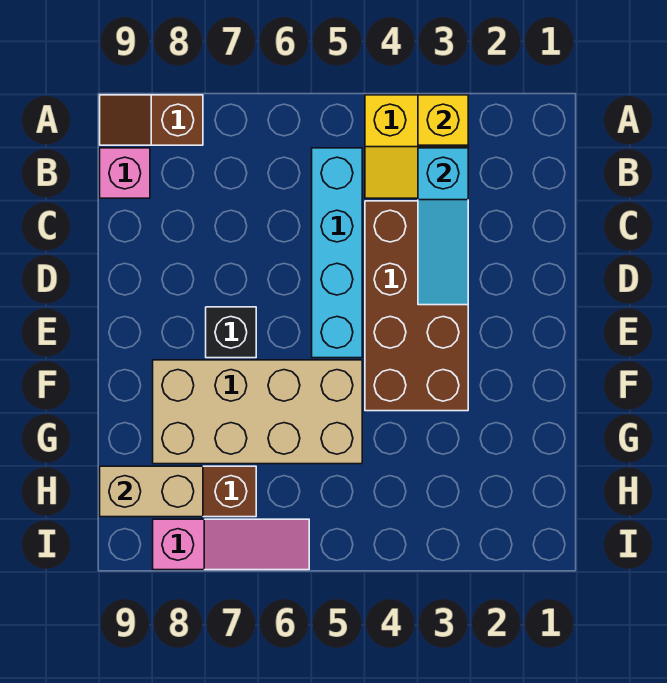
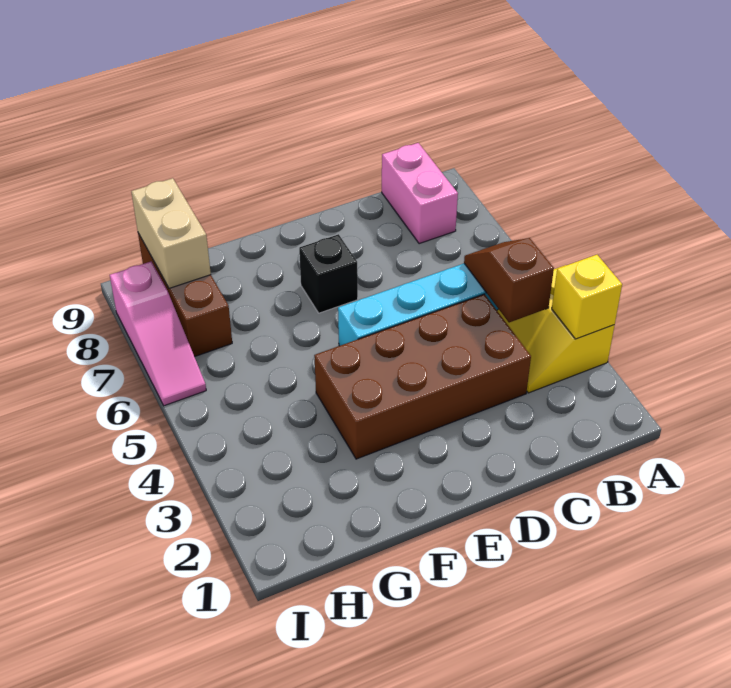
brown 1x2 slope [100,95,203,145] -> brown 1x2 slope moved to [464,238,554,322]
cyan 1x3 slope [418,148,468,305] -> none
pink 1x1 brick [100,148,150,198] -> pink 1x2 brick [382,143,458,244]
tan 2x4 brick [153,360,362,464] -> none

